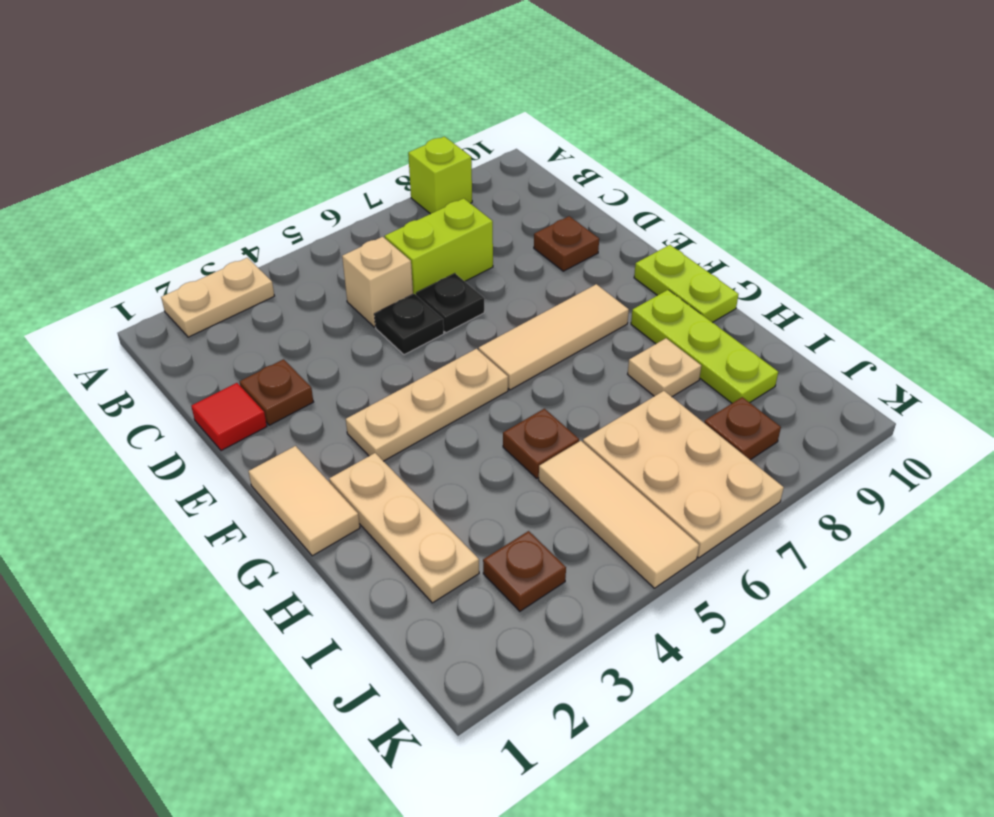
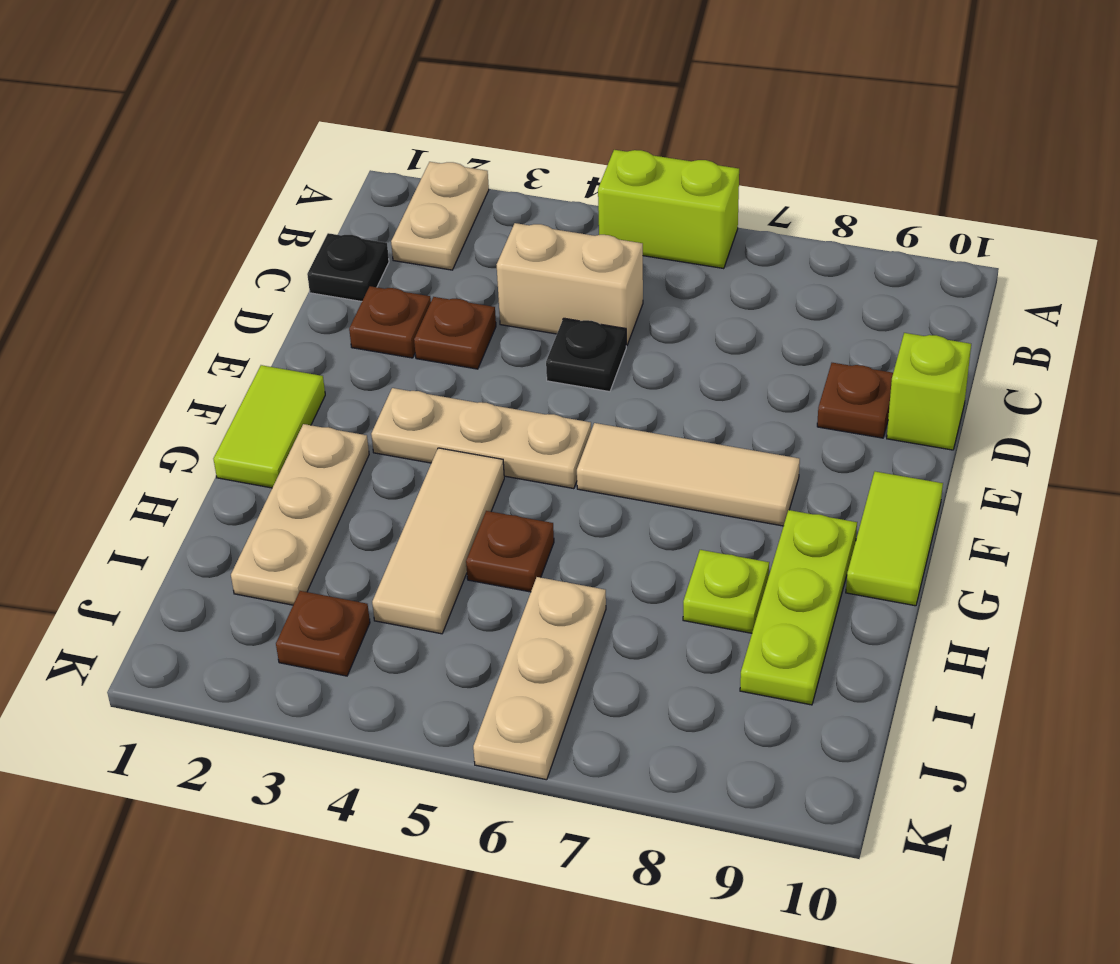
tan 1x2 plate [161,258,274,337] -> tan 1x2 plate turned to [391,162,489,270]
lime 1x1 brick [408,137,472,214] -> lime 1x1 brick moved to [887,333,971,450]
tan 1x1 brick [342,237,413,327] -> tan 1x2 brick [497,223,643,346]
lime 1x2 brick [385,198,493,295] -> lime 1x2 brick moved to [598,150,739,269]
red 1x1 tile [191,383,267,451] -> none
black 1x1 plate [416,274,484,333] -> black 1x1 plate moved to [307,233,389,302]
tan 1x2 tile [249,446,360,556] -> lime 1x2 tile [214,365,325,488]
lime 1x2 plate [634,245,739,322] -> lime 1x2 tile [846,472,943,606]
tan 1x1 plate [628,338,701,397] -> lime 1x1 plate [683,550,769,633]
tan 1x3 tile [539,441,699,588] -> tan 1x3 tile moved to [372,448,504,634]
tan 2x3 plate [583,391,784,558] -> tan 1x3 plate [473,577,606,780]
brown 1x1 plate [704,397,781,460] -> brown 1x1 plate moved to [414,297,496,369]

